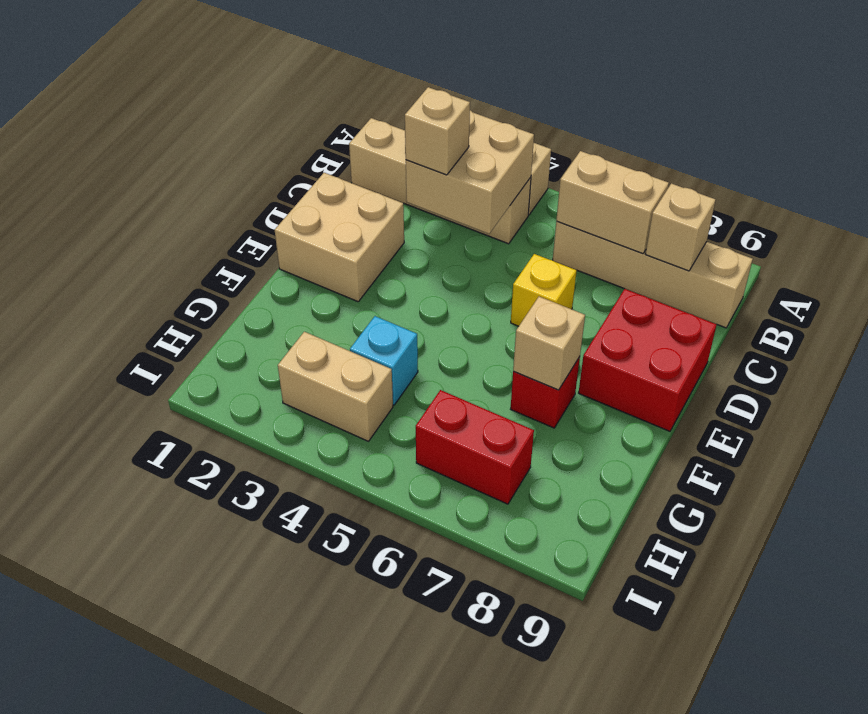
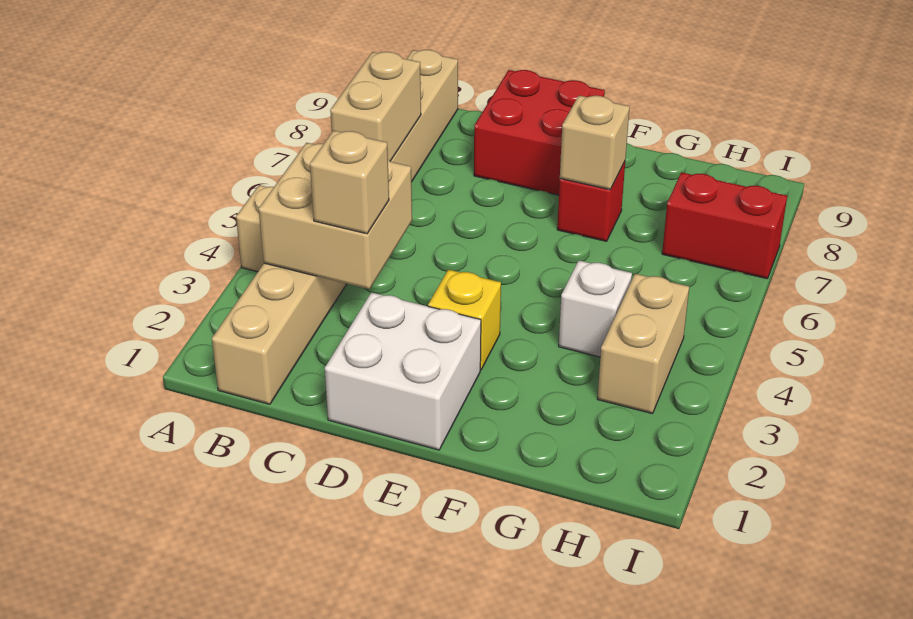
tan 1x1 brick [646,183,716,271] -> none
tan 2x2 brick [275,173,404,302] -> white 2x2 brick [325,292,481,450]
yellow 1x1 brick [511,254,577,326] -> yellow 1x1 brick moved to [428,269,501,370]
cyan 1x1 brick [350,316,418,405] -> white 1x1 brick [559,261,632,357]
red 1x2 brick [416,390,534,504] -> red 1x2 brick turned to [662,172,787,279]

